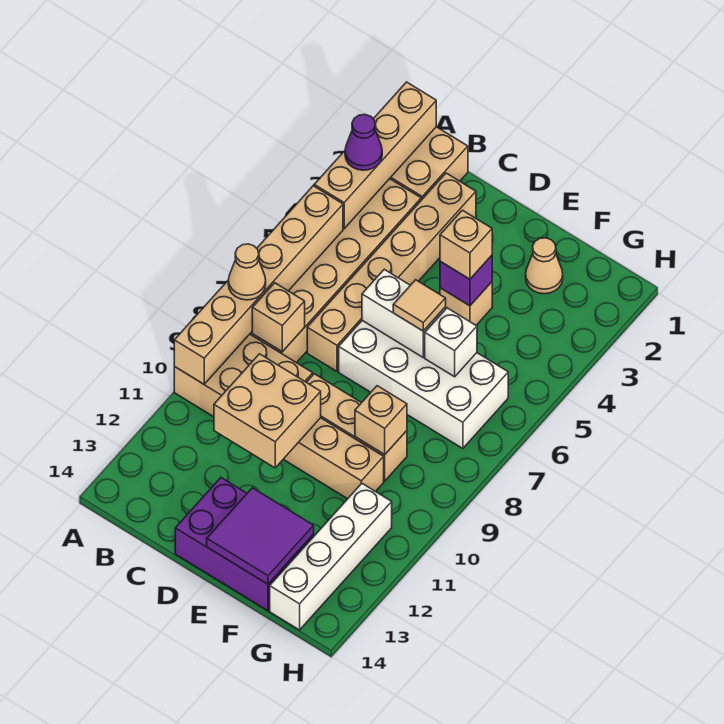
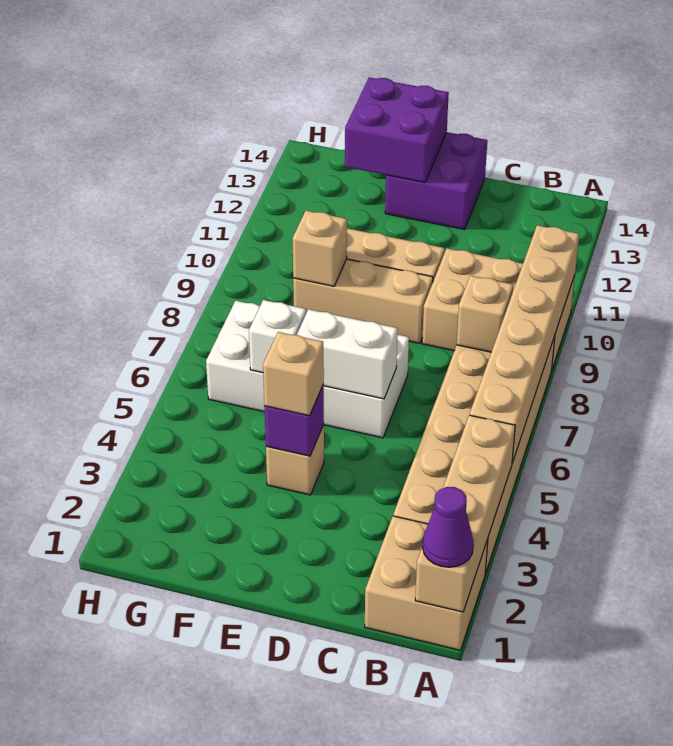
purple 1x1 cone [345,114,382,170] -> purple 1x1 cone moved to [423,487,474,567]
tan 1x1 cone [228,244,266,300] -> none
tan 1x6 brick [307,173,476,371] -> none
tan 2x2 brick [214,354,321,468] -> none
purple 2x3 brick [175,478,314,611] -> purple 2x2 brick [385,132,487,229]
tan 1x1 tile [393,280,446,331] -> none
purple 2x2 tile [207,488,314,584] -> purple 2x2 brick [345,78,449,182]
tan 1x1 cone [526,238,563,294] -> none
white 1x4 brick [270,484,392,630] -> none

